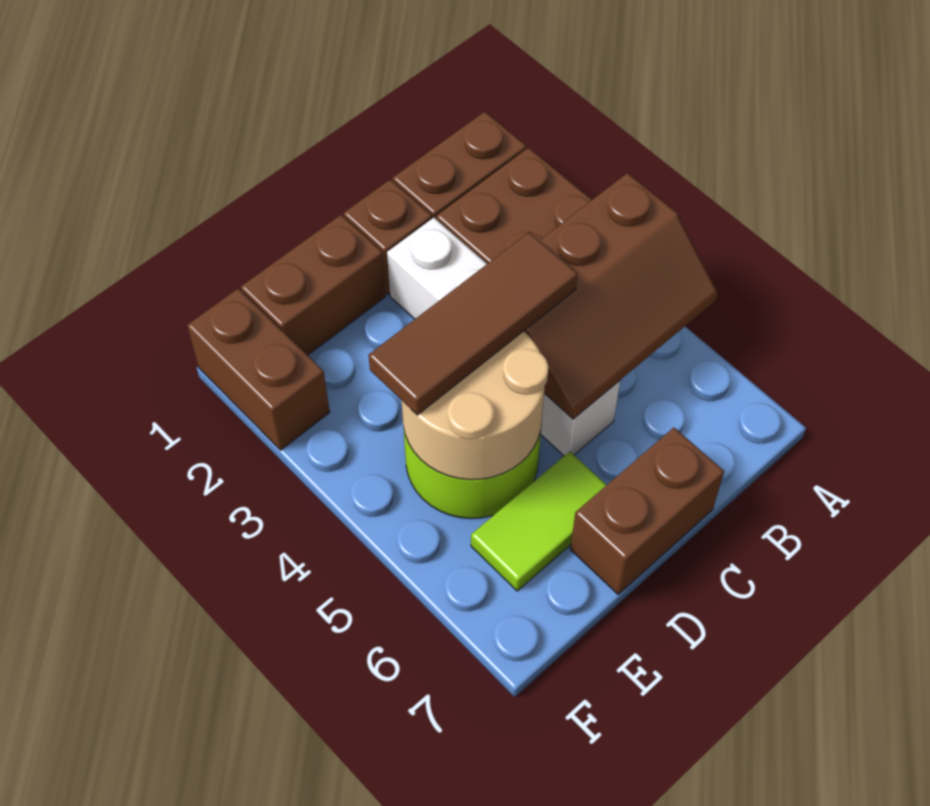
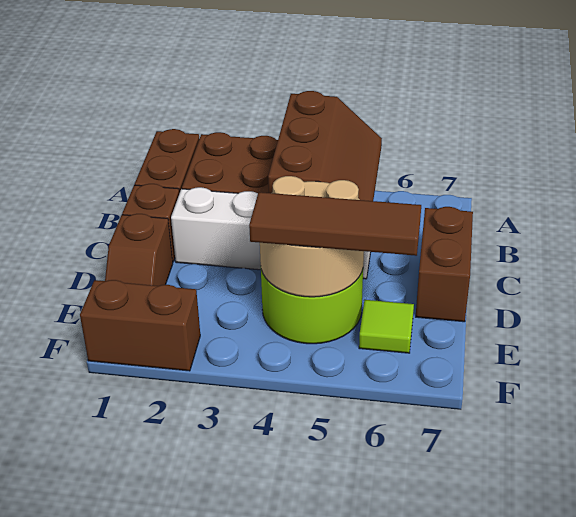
brown 1x3 tile [368,232,578,415] -> brown 1x3 tile turned to [249,192,421,256]
brown 1x2 brick [241,215,386,355] -> brown 1x2 slope [105,214,173,286]
lime 1x2 tile [471,451,606,591] -> lime 1x1 tile [359,300,414,353]

